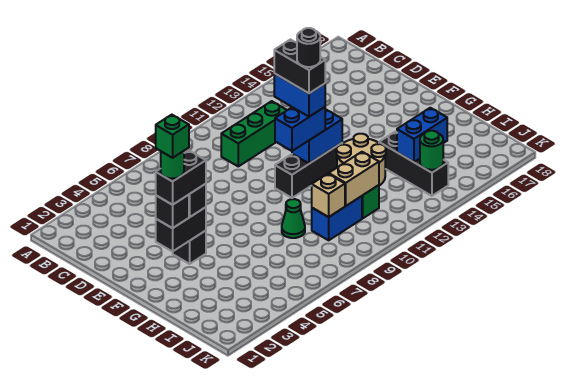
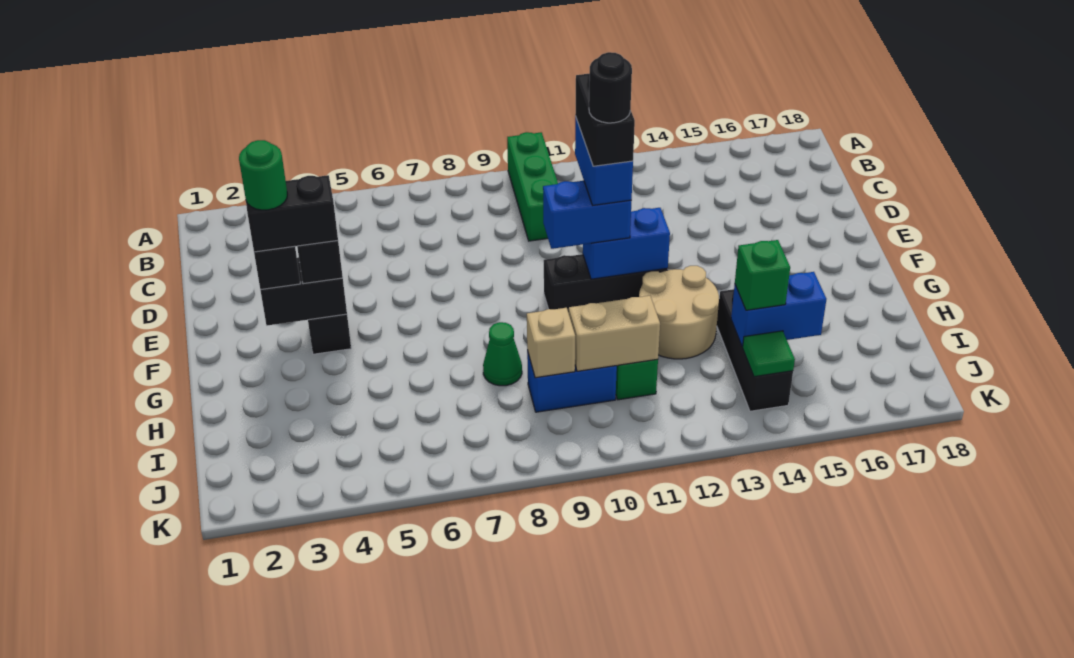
green 1x3 brick [221,101,287,166] -> green 1x3 brick turned to [507,132,558,241]
green 1x1 brick [156,115,189,158] -> green 1x1 brick moved to [735,240,790,310]
green 1x1 round brick [420,131,443,170] -> green 1x1 tile [743,331,795,377]

